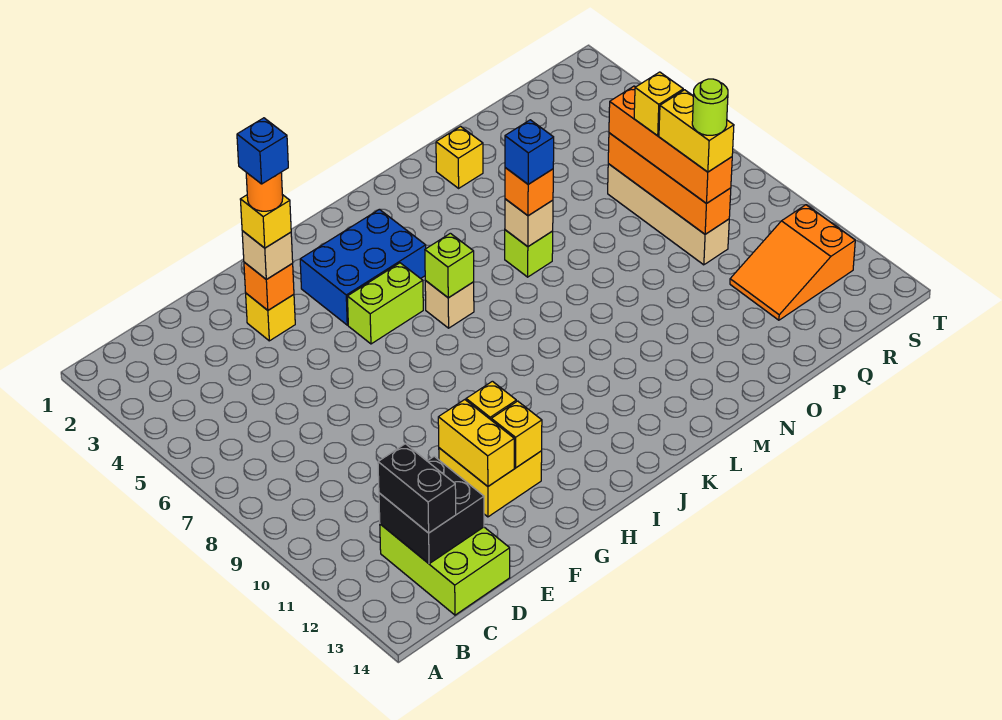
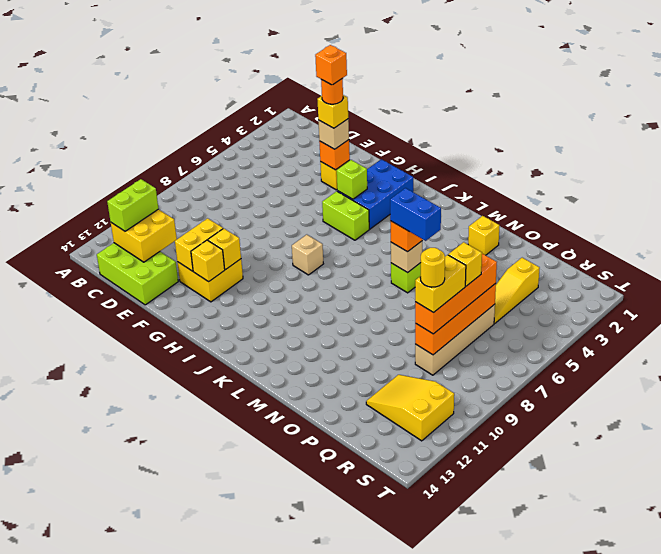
lime 2x3 brick [380,524,510,615] -> lime 2x3 brick turned to [97,243,178,305]
black 2x2 brick [379,456,484,564] -> yellow 2x2 brick [111,209,177,262]
black 1x2 brick [378,444,456,533] -> lime 1x2 brick [107,179,158,231]
blue 1x1 brick [237,118,288,184] -> orange 1x1 brick [315,45,347,85]
blue 2x3 brick [300,209,426,325] -> blue 2x3 brick turned to [337,159,413,229]
tan 1x1 brick [425,281,474,328] -> tan 1x1 brick moved to [292,235,323,275]
lime 1x1 brick [425,233,474,298] -> lime 1x1 brick moved to [337,160,367,199]
blue 1x1 brick [505,120,554,184] -> blue 1x2 brick [390,188,441,241]
none -> yellow 1x3 slope [494,258,540,323]
lime 1x1 round brick [692,79,728,135] -> yellow 1x1 round brick [420,248,445,287]
orange 2x3 slope [730,205,855,320] -> yellow 2x3 slope [366,375,454,441]

